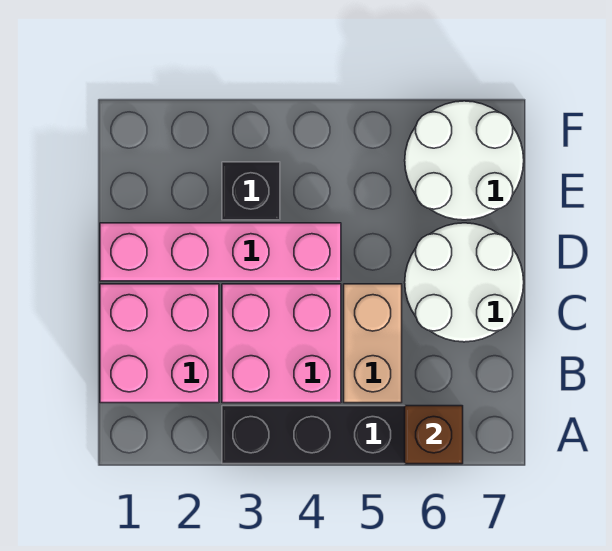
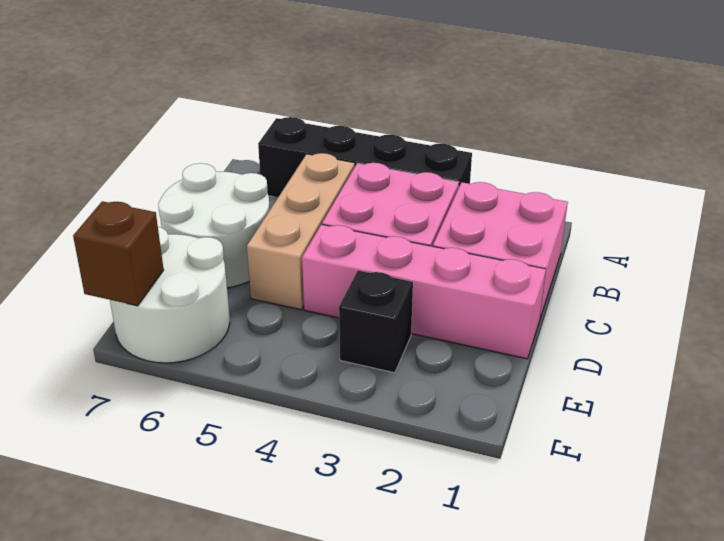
brown 1x1 brick [405,406,463,464] -> brown 1x1 brick moved to [73,201,164,306]
tan 1x2 brick [344,284,402,403] -> tan 1x3 brick [247,153,355,310]

